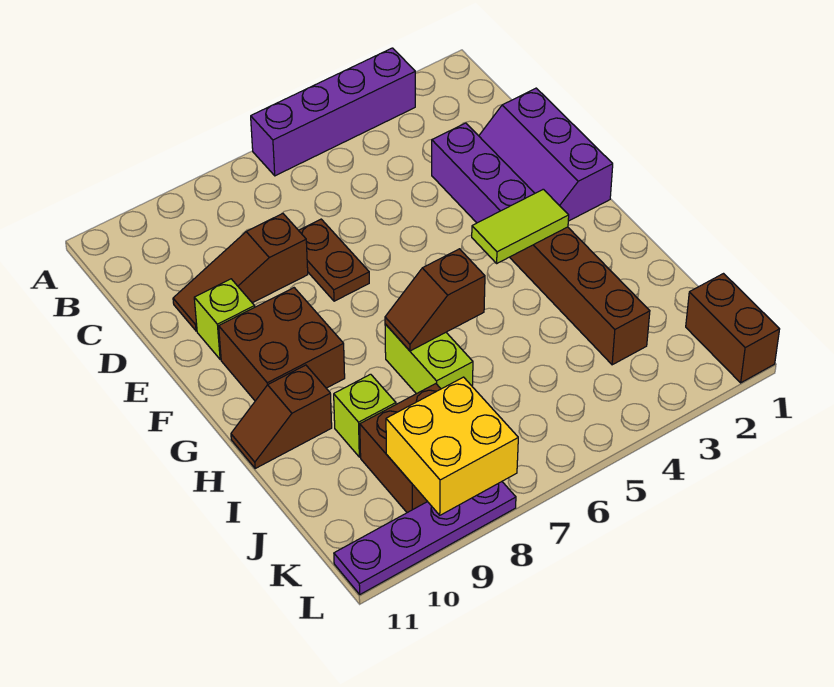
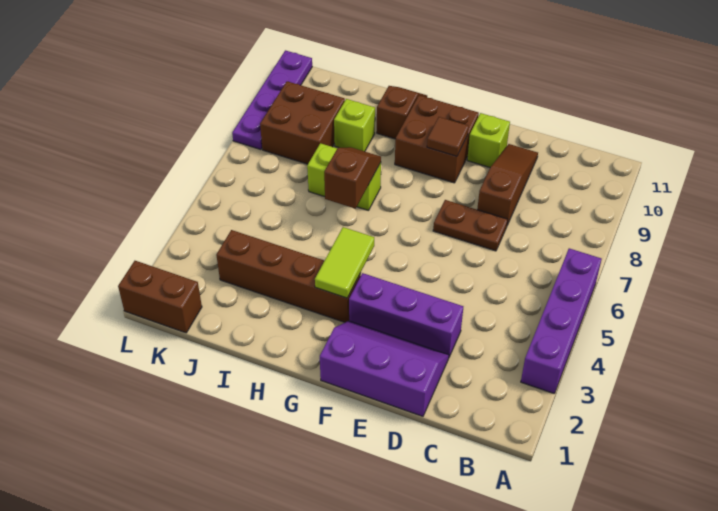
none -> brown 1x1 tile [427,117,469,156]
yellow 2x2 brick [386,377,518,515] -> none

